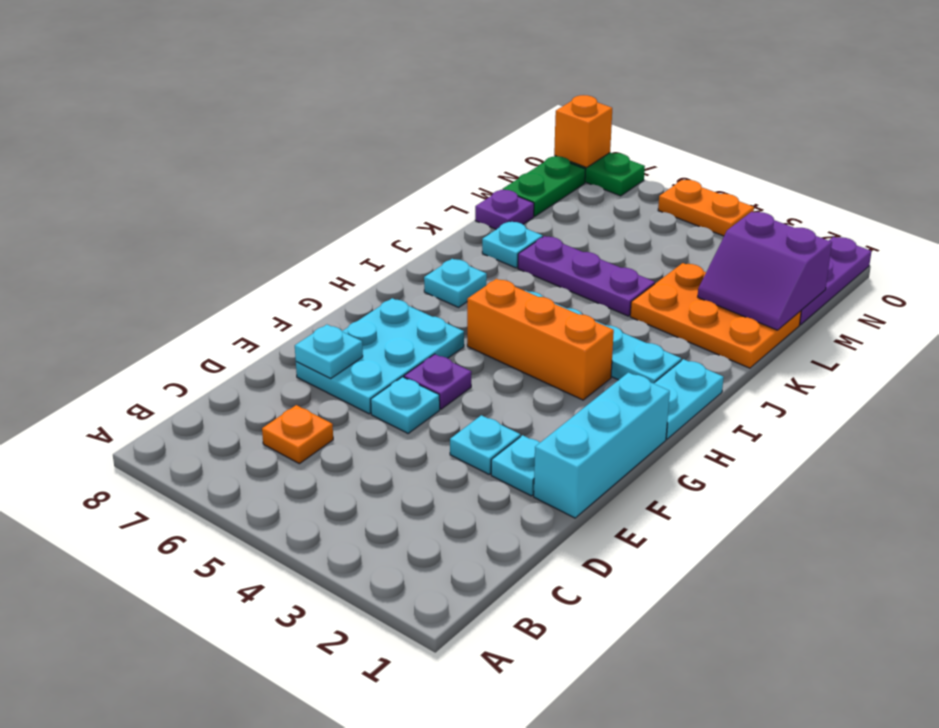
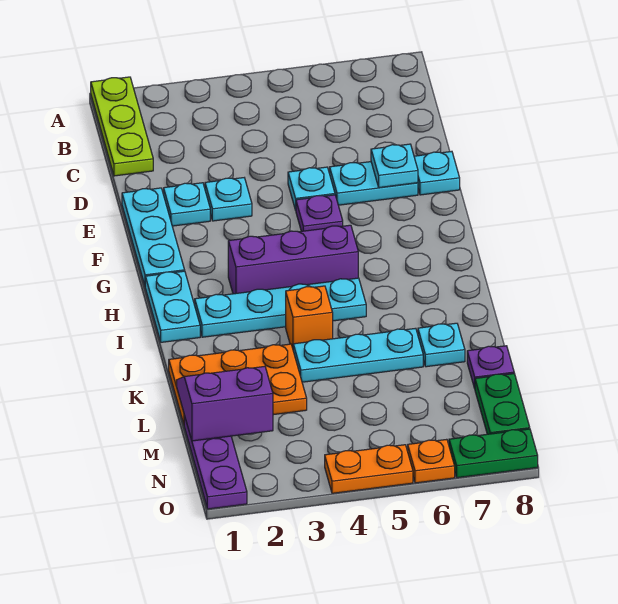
none -> lime 1x3 plate [91,77,153,176]
orange 1x1 plate [262,405,333,464] -> orange 1x1 plate moved to [408,439,455,483]
cyan 1x3 brick [534,372,670,518] -> cyan 1x3 plate [122,188,185,285]
cyan 2x3 plate [296,298,464,414] -> cyan 1x2 plate [330,162,418,205]
orange 1x3 brick [467,279,614,400] -> purple 1x3 brick [228,225,358,294]
cyan 1x1 plate [424,259,487,307] -> cyan 1x1 plate moved to [414,151,460,195]
purple 1x3 plate [518,236,655,316] -> cyan 1x3 plate [293,328,423,382]
orange 1x1 brick [554,95,612,168] -> orange 1x1 brick moved to [286,286,333,348]

